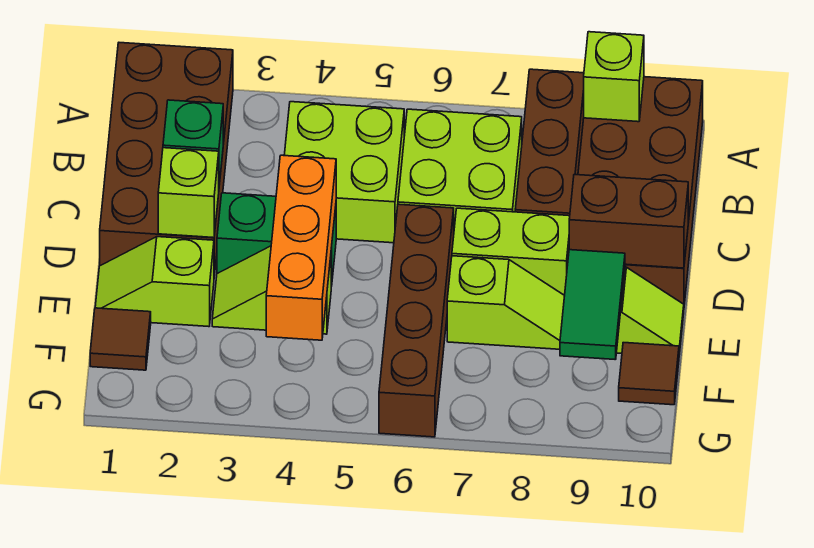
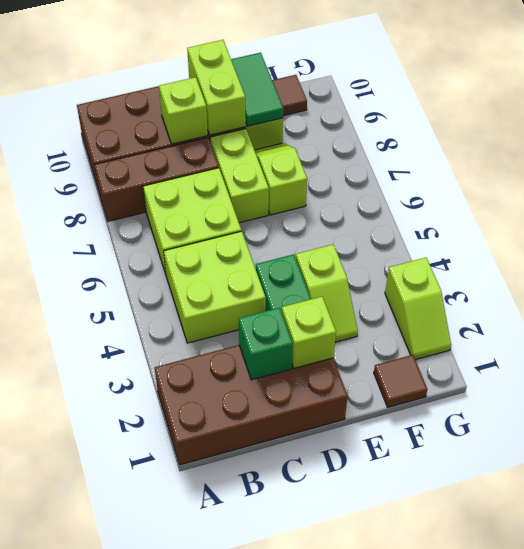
lime 1x1 brick [584,32,644,122] -> lime 1x1 brick moved to [159,77,208,144]
orange 1x3 brick [266,155,336,340] -> none
brown 1x4 brick [379,204,454,437] -> none
brown 1x2 brick [569,175,688,268] -> lime 1x2 brick [187,40,246,135]
lime 1x2 slope [95,237,214,327] -> lime 1x2 slope moved to [385,258,451,360]
green 1x2 tile [560,250,625,360] -> green 1x2 tile turned to [231,53,283,126]

